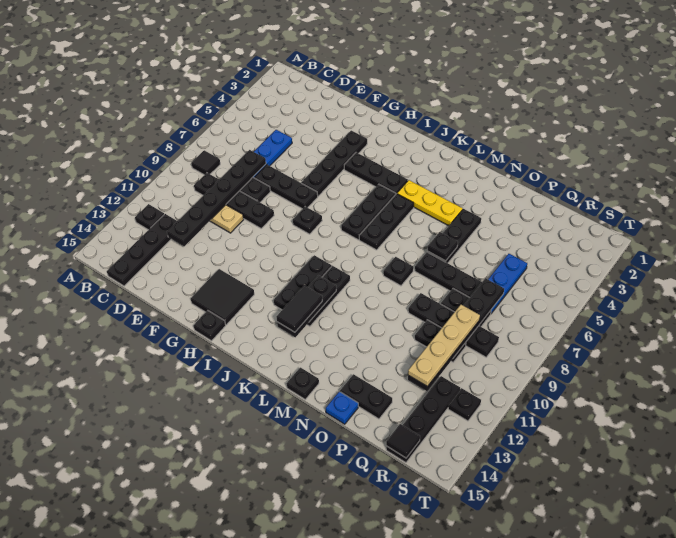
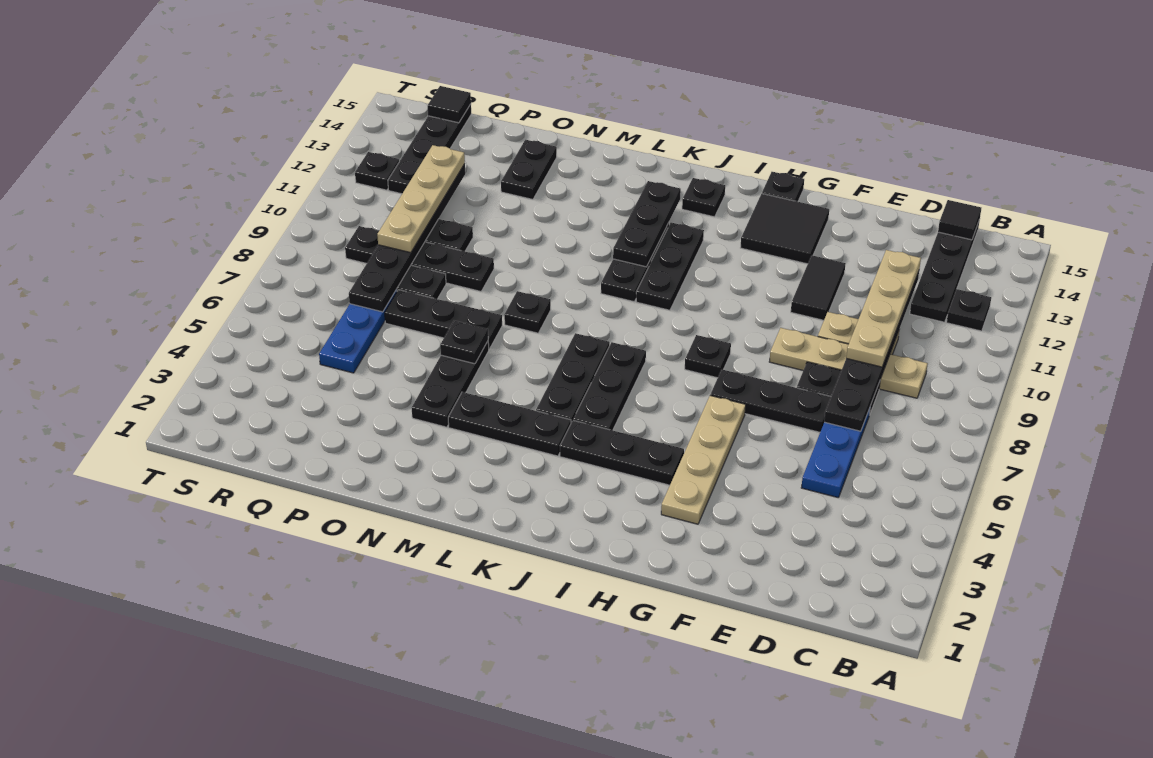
black 1x1 tile [191,150,220,175] -> black 1x1 tile moved to [938,200,981,240]
black 1x4 plate [194,173,274,228] -> tan 1x4 plate [769,328,928,398]
none -> tan 1x4 plate [846,250,921,367]
black 1x4 plate [302,131,367,196] -> tan 1x4 plate [661,396,746,524]
yellow 1x3 plate [397,180,463,226] -> black 1x3 plate [448,392,571,456]
black 1x2 tile [277,286,322,332] -> black 1x2 tile moved to [791,255,846,320]
black 1x1 plate [287,368,319,399] -> black 1x1 plate moved to [682,178,725,217]
black 1x2 plate [340,374,392,419] -> black 1x2 plate turned to [501,140,557,199]
blue 1x1 plate [326,391,358,424] -> none

